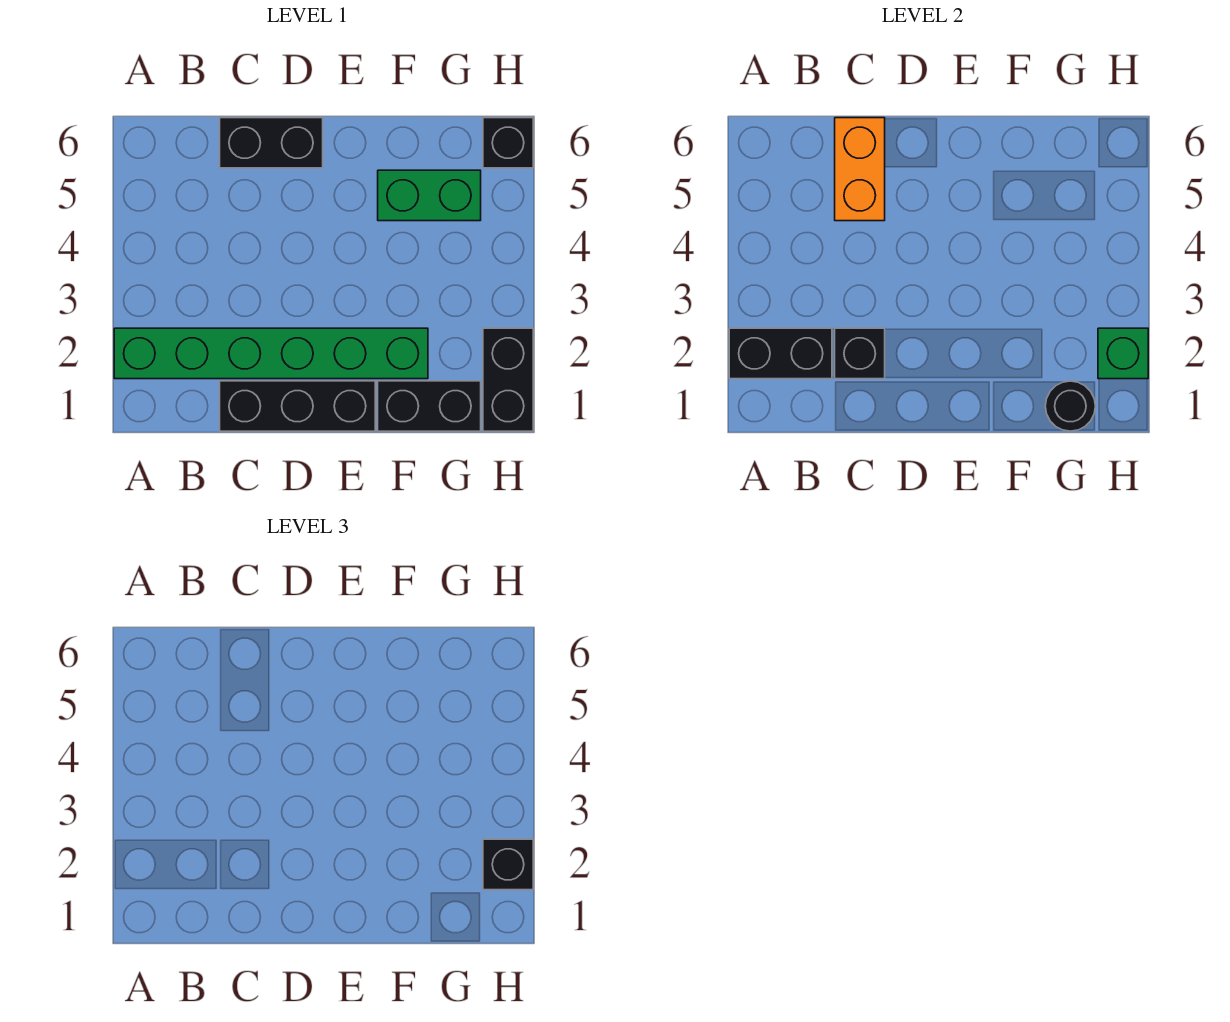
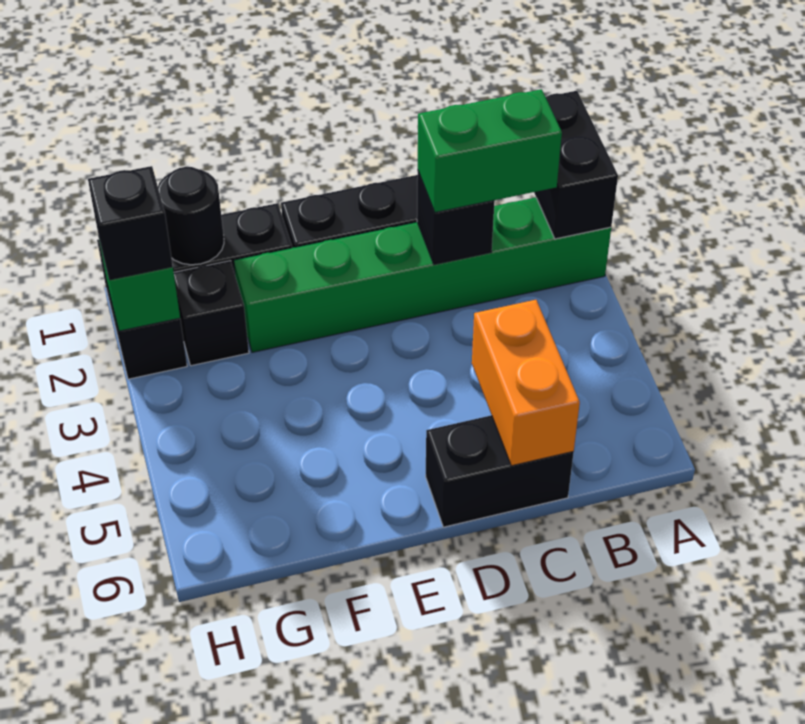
black 1x2 brick [729,328,832,379] -> black 1x2 brick turned to [534,91,618,239]
green 1x2 brick [378,170,481,221] -> green 1x2 brick moved to [418,89,562,212]
black 1x1 brick [483,118,533,168] -> black 1x1 brick moved to [174,261,249,366]

